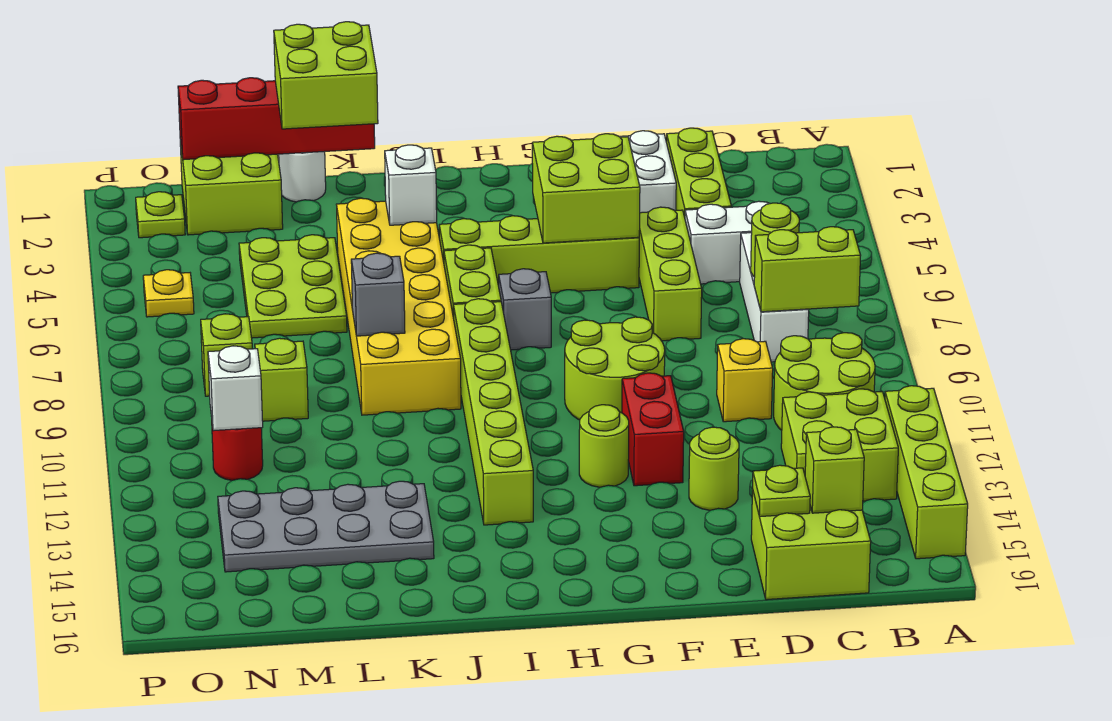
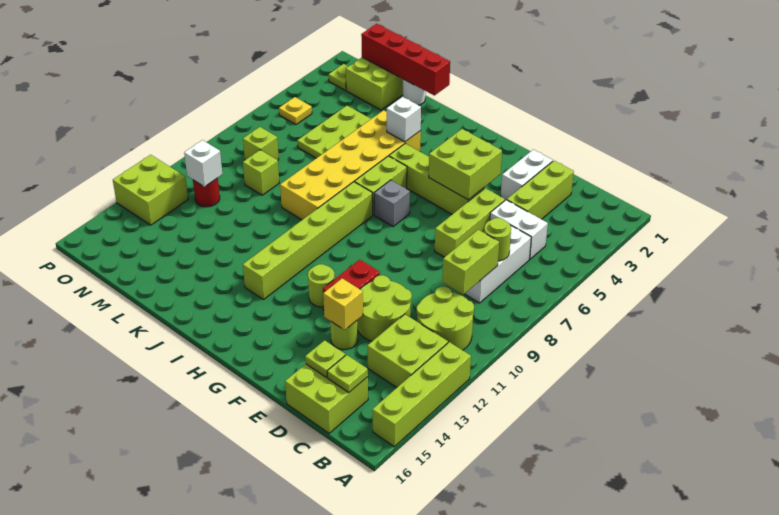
lime 1x2 brick [754,227,861,312] -> lime 1x2 brick turned to [442,230,499,294]
lime 1x1 brick [805,427,864,513] -> lime 1x1 plate [327,355,368,392]
yellow 1x1 brick [717,339,773,422] -> yellow 1x1 brick moved to [323,278,363,330]
lime 2x2 round brick [565,317,665,420] -> lime 2x2 round brick moved to [357,275,412,341]
lime 2x2 brick [274,22,378,129] -> lime 2x2 brick moved to [113,155,188,225]
grey 1x1 brick [351,253,405,336] -> none
grey 2x4 plate [218,481,434,572] -> none

